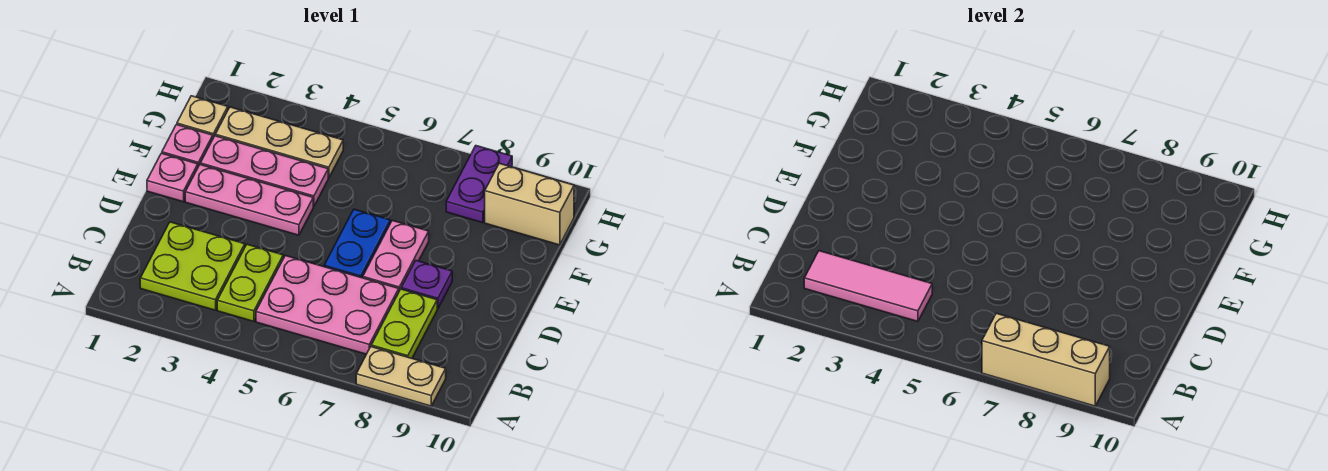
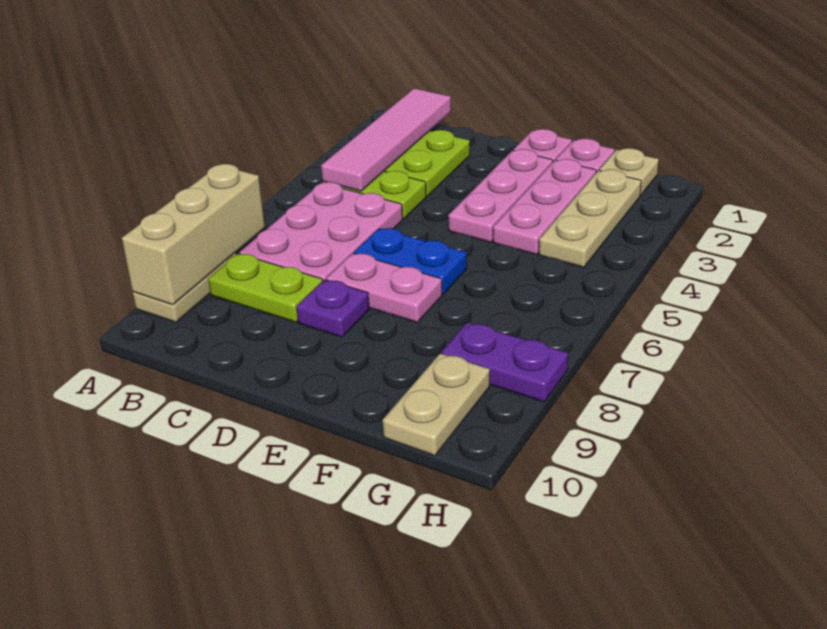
pink 1x3 tile [804,251,932,321] -> pink 1x4 tile [321,88,451,191]
tan 1x2 brick [485,163,574,245] -> tan 1x2 plate [383,353,490,456]

